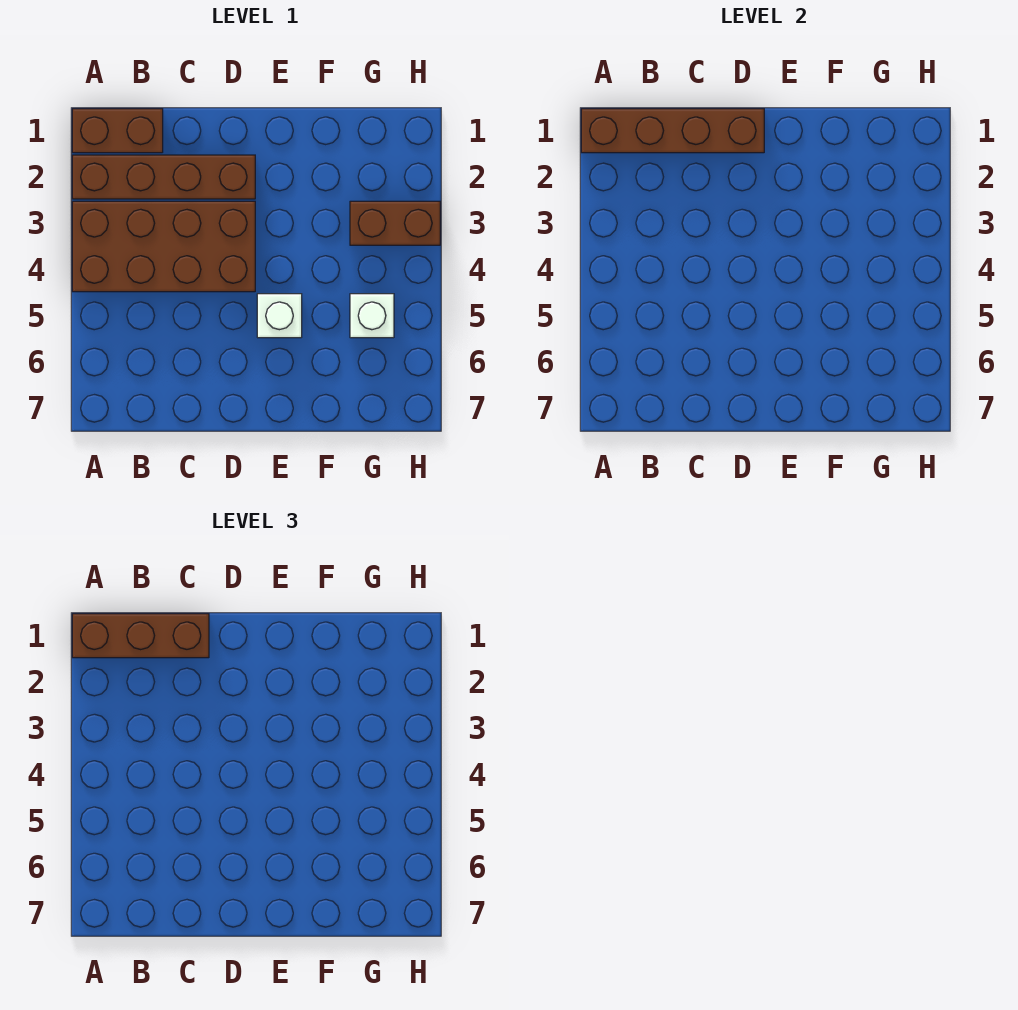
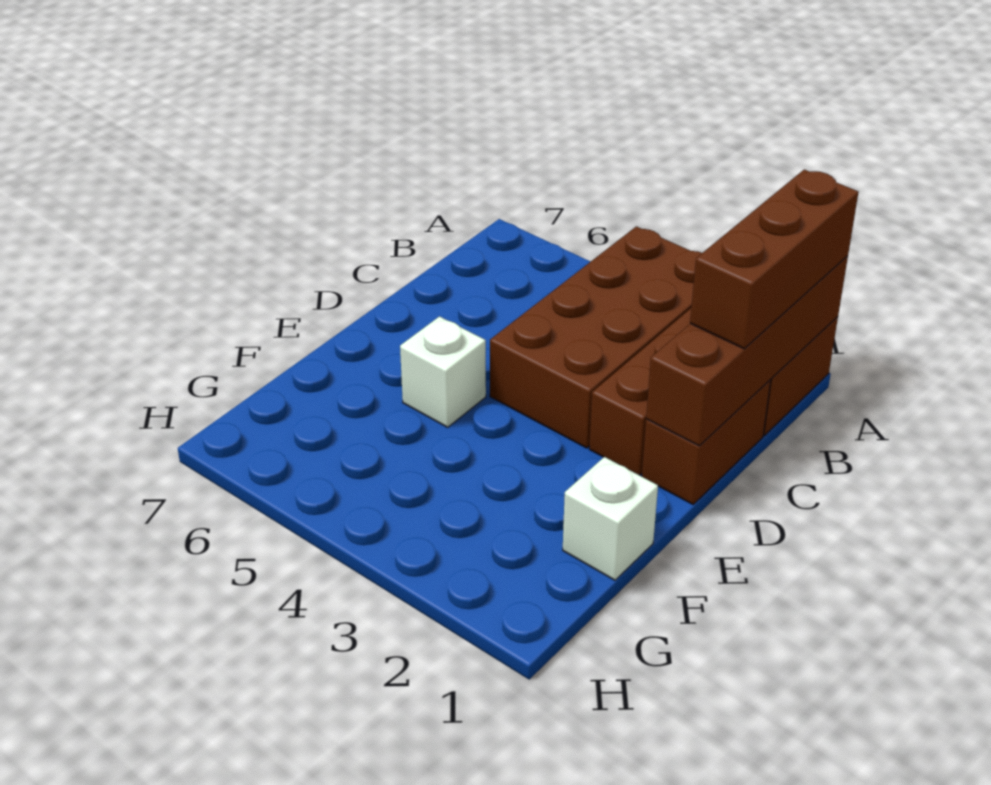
brown 1x2 brick [350,201,440,245] -> brown 1x2 brick moved to [642,380,771,504]
white 1x1 brick [350,294,394,338] -> white 1x1 brick moved to [563,457,658,580]

